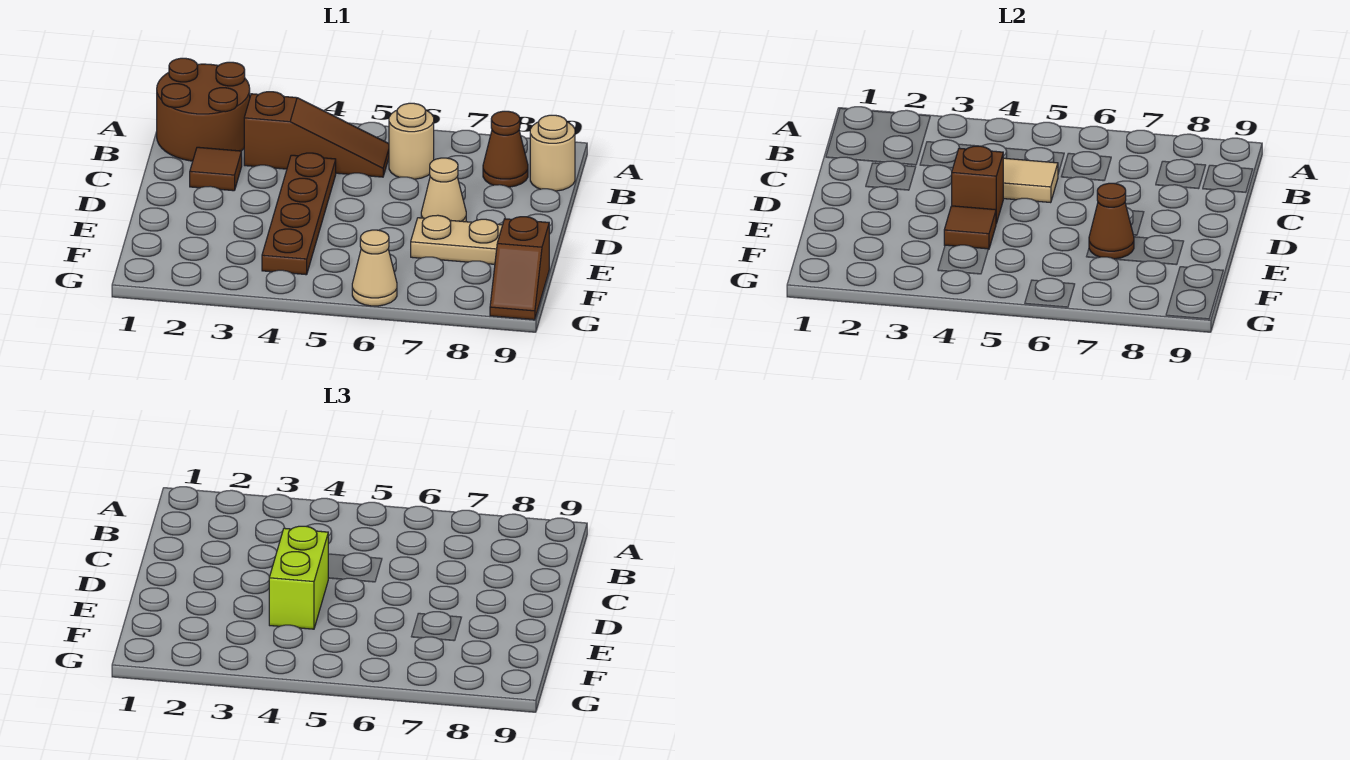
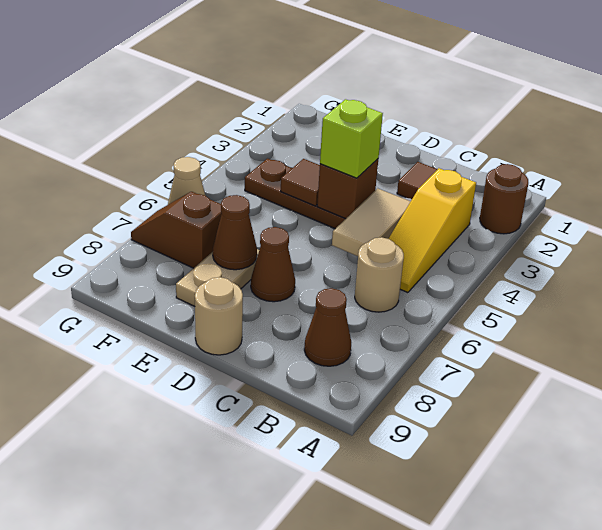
brown 2x2 round brick [157,58,250,161] -> brown 1x1 round brick [480,164,528,234]
brown 1x3 slope [244,92,389,177] -> yellow 1x3 slope [389,168,476,293]
tan 1x1 round brick [530,115,575,191] -> tan 1x1 round brick moved to [195,277,243,355]
lime 1x2 brick [269,526,328,629] -> lime 1x1 brick [320,99,383,178]
tan 1x1 cone [421,158,466,222] -> brown 1x1 cone [251,227,295,302]
brown 1x2 slope [490,217,549,320] -> brown 1x2 slope moved to [131,192,222,268]

